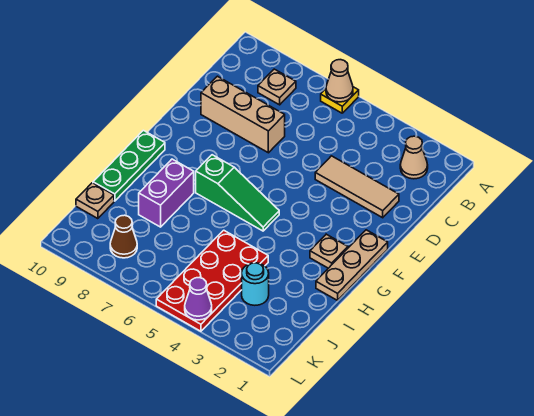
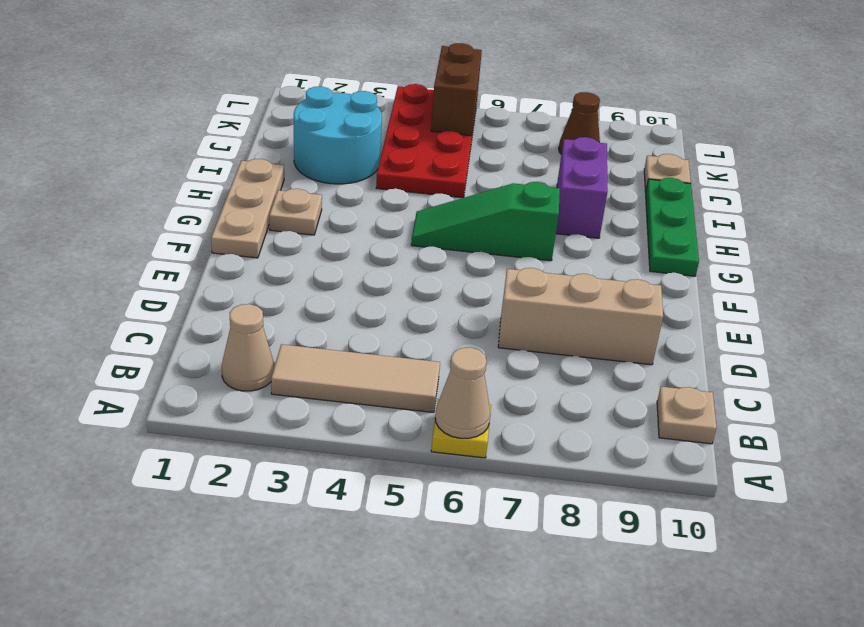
tan 1x1 plate [258,69,296,105] -> tan 1x1 plate moved to [657,387,717,444]
tan 1x3 tile [315,156,399,218] -> tan 1x3 tile moved to [271,344,440,413]
cyan 1x1 round brick [242,263,269,305] -> cyan 2x2 round brick [294,86,382,184]
none -> brown 1x2 brick [431,43,482,136]
purple 1x1 cone [185,278,212,320] -> none

